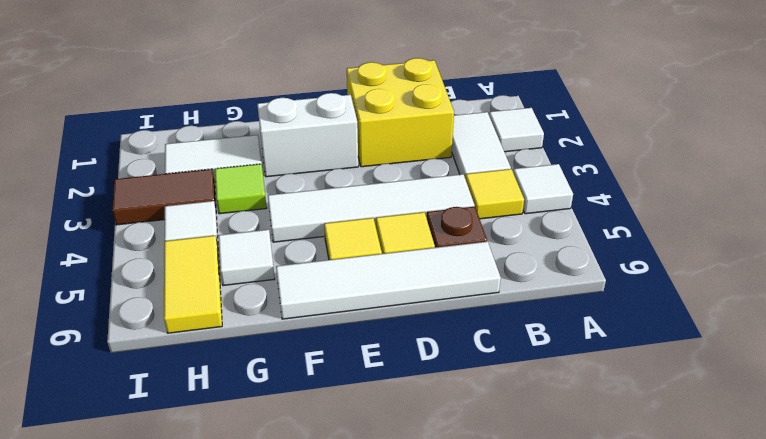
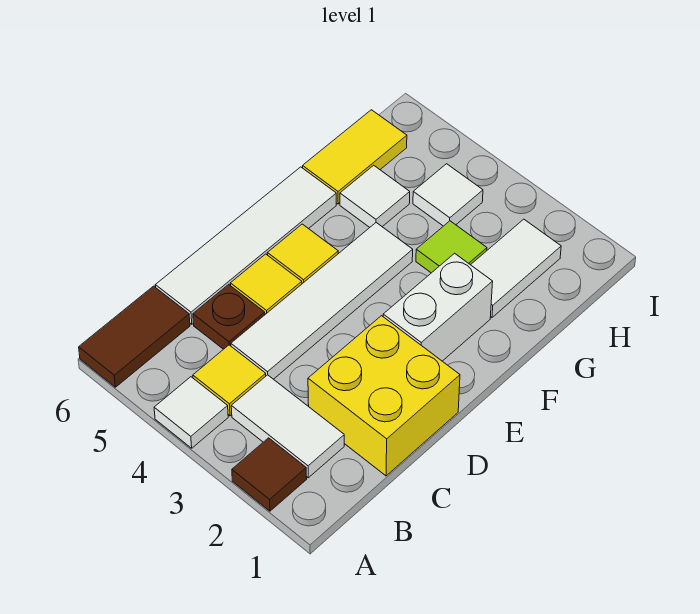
white 1x1 tile [489,108,544,152] -> brown 1x1 tile [232,438,307,511]
brown 1x2 tile [112,169,216,225] -> brown 1x2 tile moved to [79,286,190,387]
yellow 1x2 tile [164,235,222,333] -> yellow 1x2 tile turned to [303,110,407,204]

